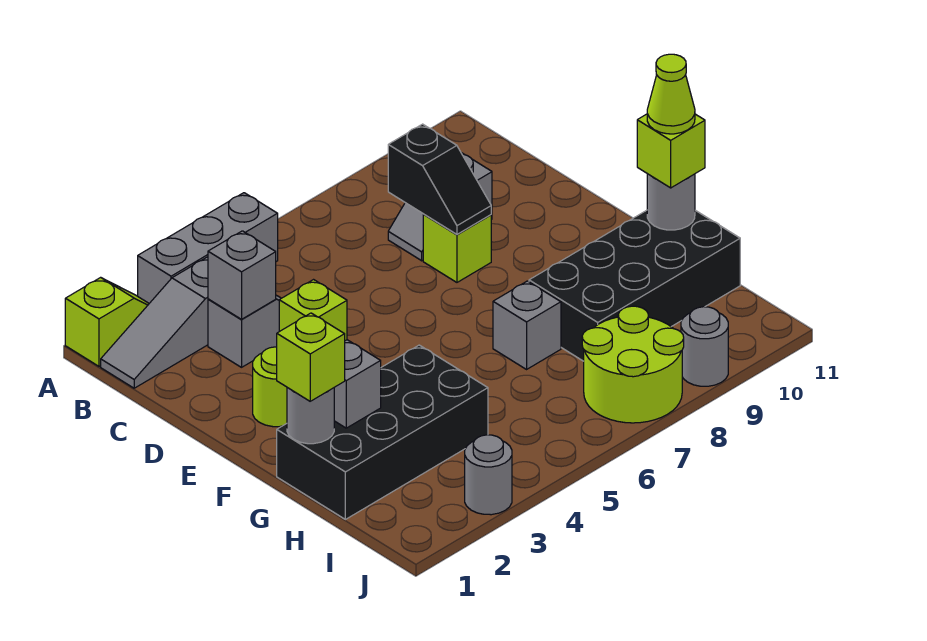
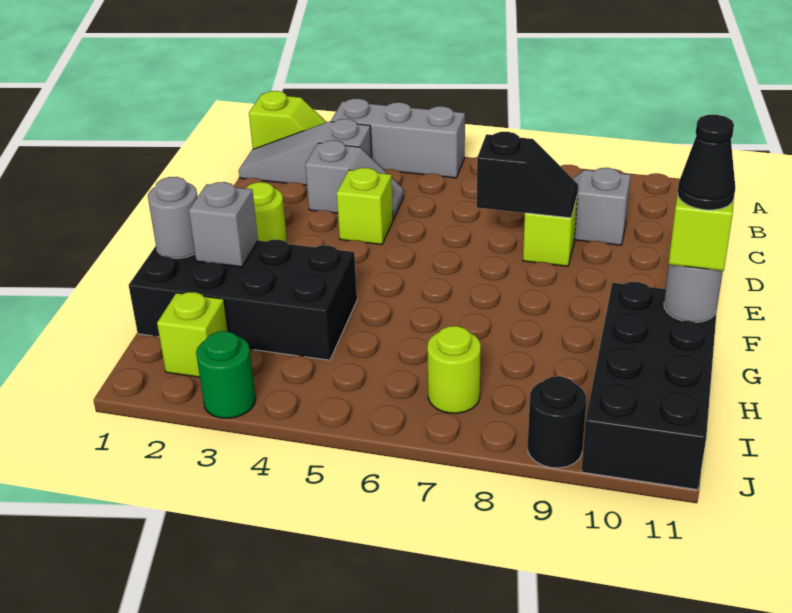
grey 1x1 brick [208,231,276,319] -> none
black 1x2 slope [388,124,491,234] -> black 1x2 slope turned to [477,132,578,218]
lime 1x1 brick [277,313,345,401] -> lime 1x1 brick moved to [157,292,228,377]
grey 1x1 brick [493,281,561,369] -> none
black 2x4 brick [529,210,740,361] -> black 2x4 brick turned to [581,282,717,490]
lime 1x1 cone [647,54,695,134] -> black 1x1 cone [678,115,735,210]
lime 2x2 round brick [582,306,684,423] -> lime 1x1 round brick [427,326,481,413]
grey 1x1 round brick [465,435,512,515] -> green 1x1 round brick [196,331,256,418]
grey 1x1 round brick [681,307,728,386] -> black 1x1 round brick [528,376,586,468]

